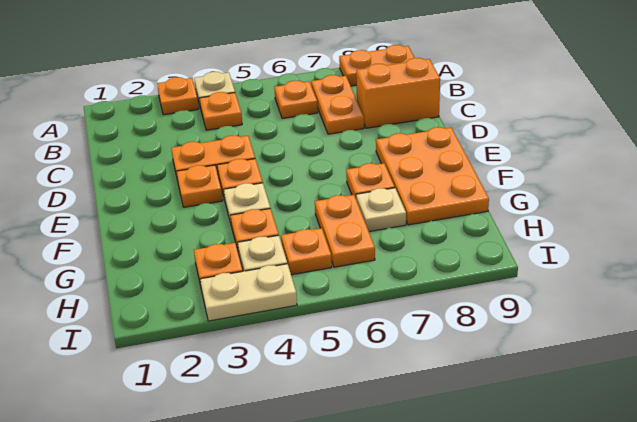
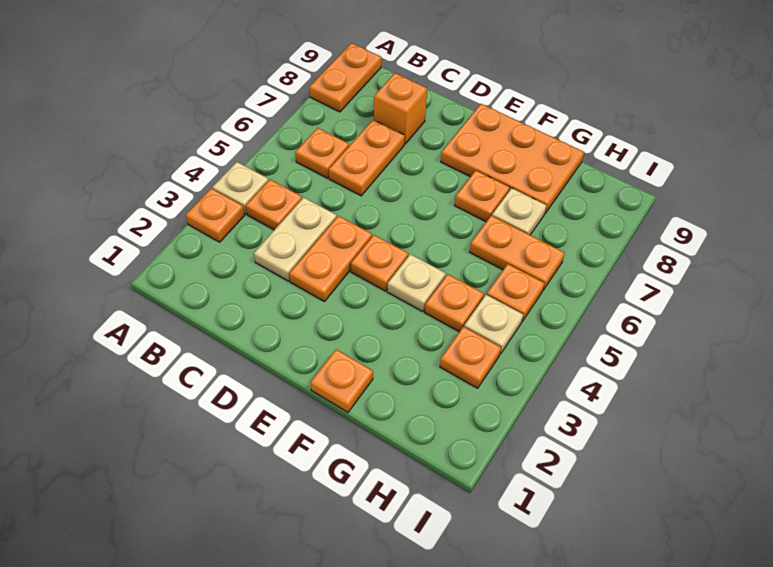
orange 1x2 plate [311,75,364,134] -> orange 1x2 plate turned to [329,120,405,196]
orange 1x2 brick [356,58,440,128] -> orange 1x1 brick [374,73,427,144]
orange 1x1 plate [176,165,223,207] -> orange 1x1 plate moved to [310,349,373,412]
tan 1x2 plate [200,264,297,321] -> tan 1x2 plate moved to [254,197,337,281]

